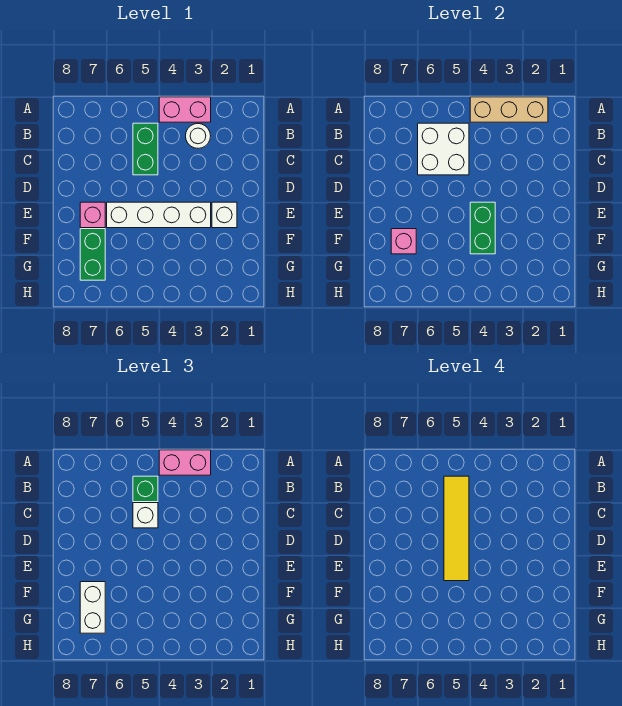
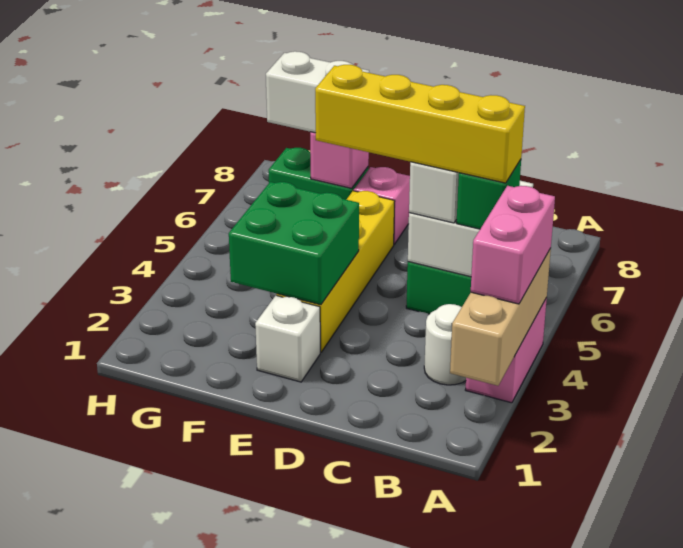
yellow 1x4 tile [444,476,469,581] -> yellow 1x4 brick [315,65,525,183]
white 1x4 brick [107,202,211,228] -> yellow 1x4 brick [277,191,395,352]
green 1x2 brick [470,202,495,254] -> green 2x2 brick [229,182,359,305]

